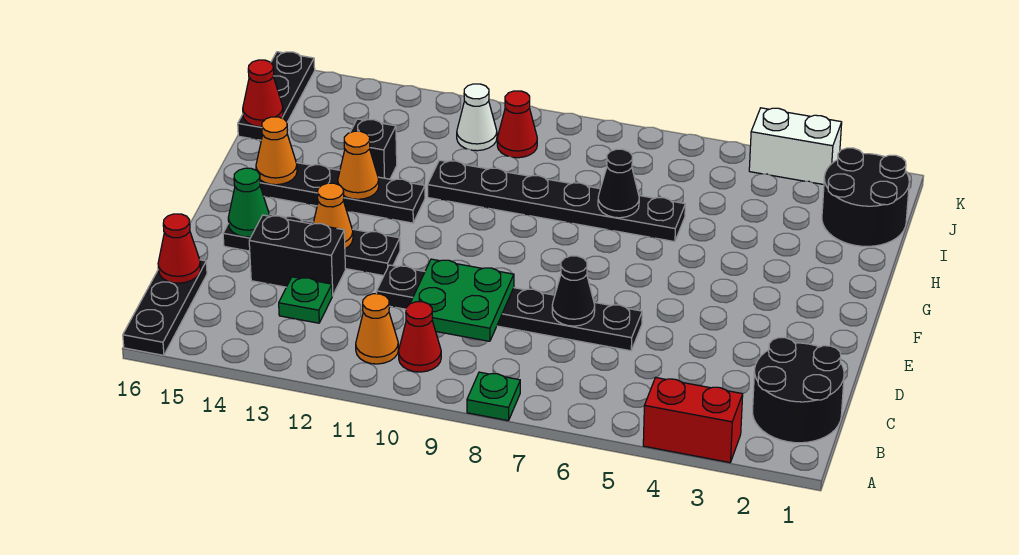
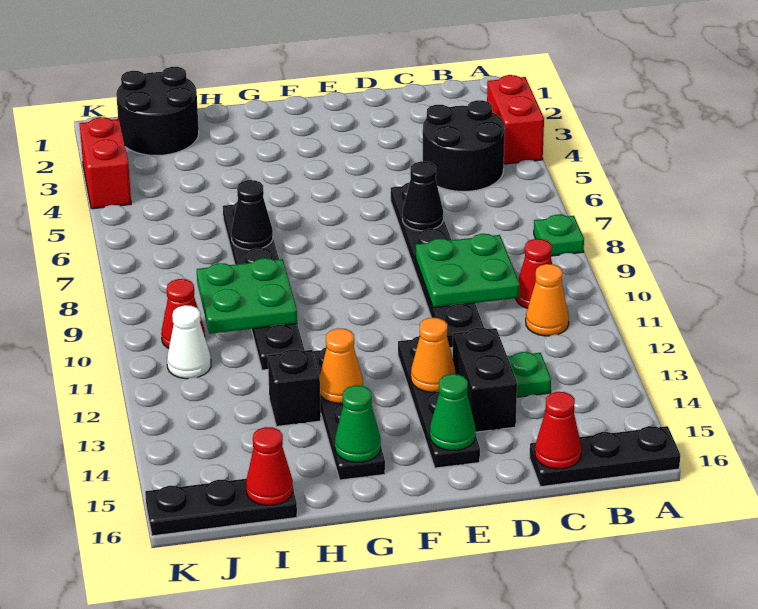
black 2x2 round brick [753,338,844,443] -> black 2x2 round brick moved to [423,100,505,191]
orange 1x1 cone [256,117,297,185] -> green 1x1 cone [335,385,381,462]
none -> green 2x2 plate [197,258,297,334]
white 1x2 brick [749,108,842,185] -> red 1x2 brick [80,117,131,209]

